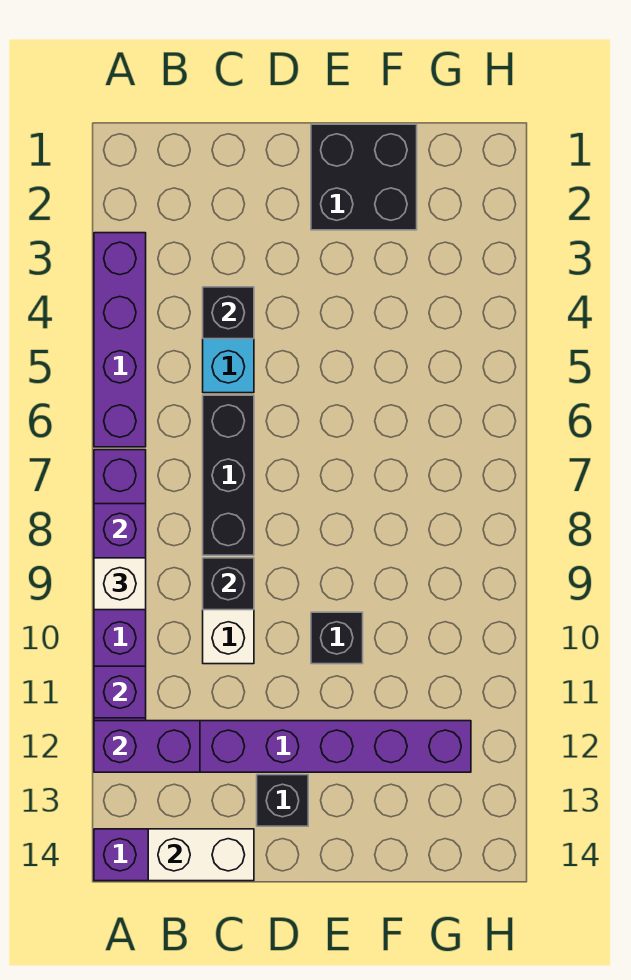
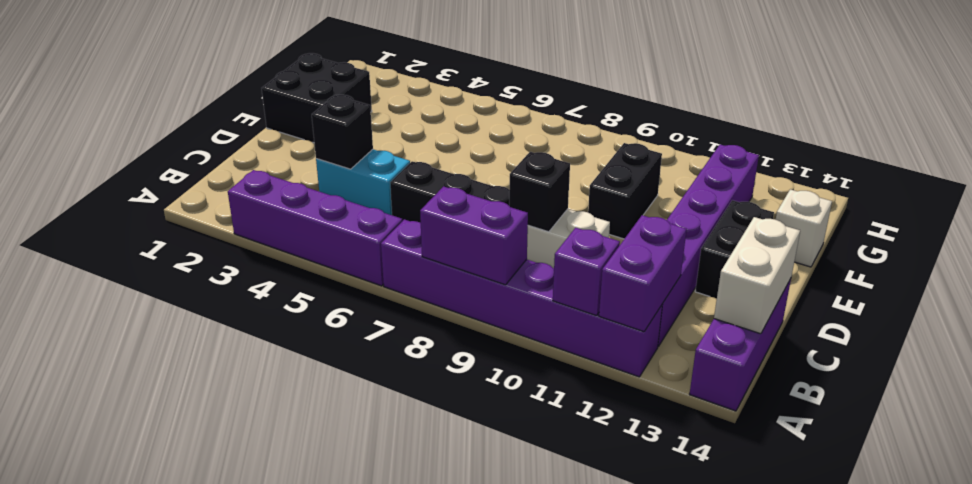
white 1x1 brick [94,558,146,610] -> white 1x1 brick moved to [776,189,832,267]
black 1x1 brick [257,775,308,826] -> black 1x2 brick [695,200,774,299]
black 1x1 brick [311,612,363,664] -> black 1x2 brick [588,143,662,239]

